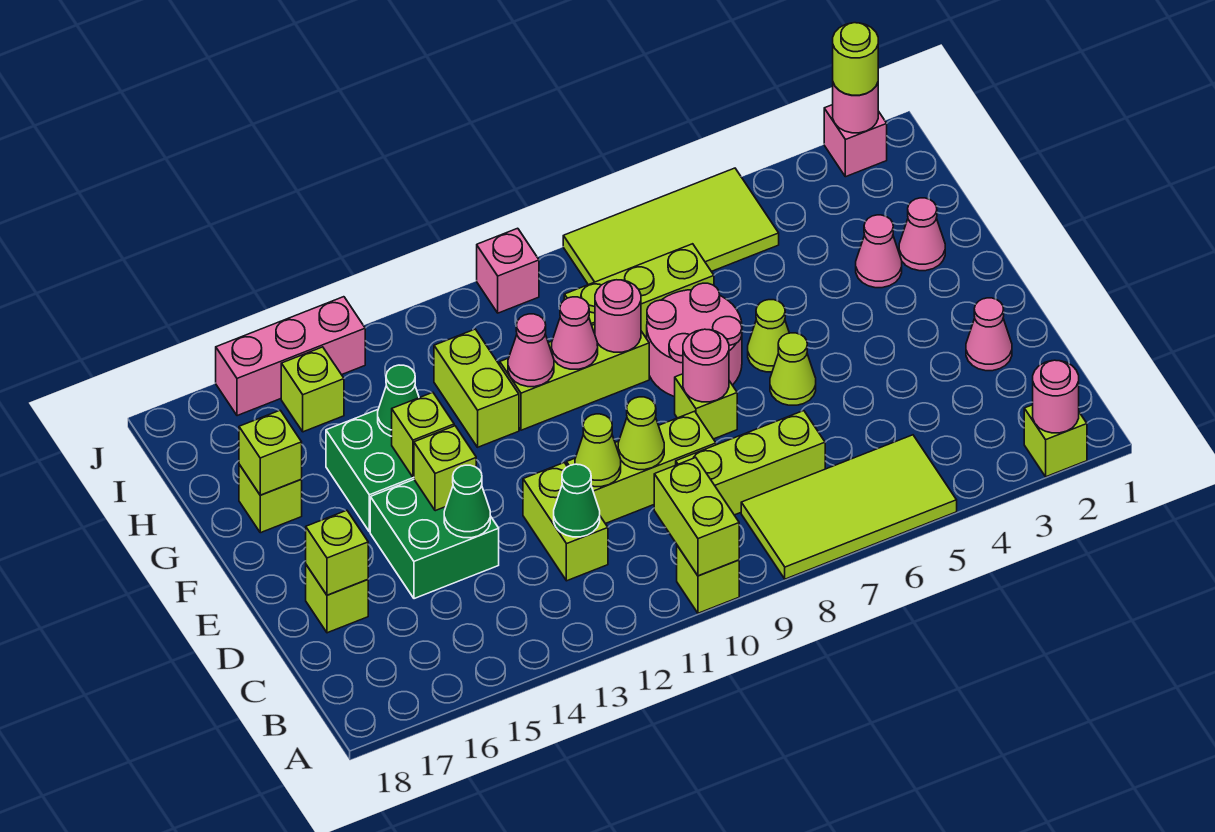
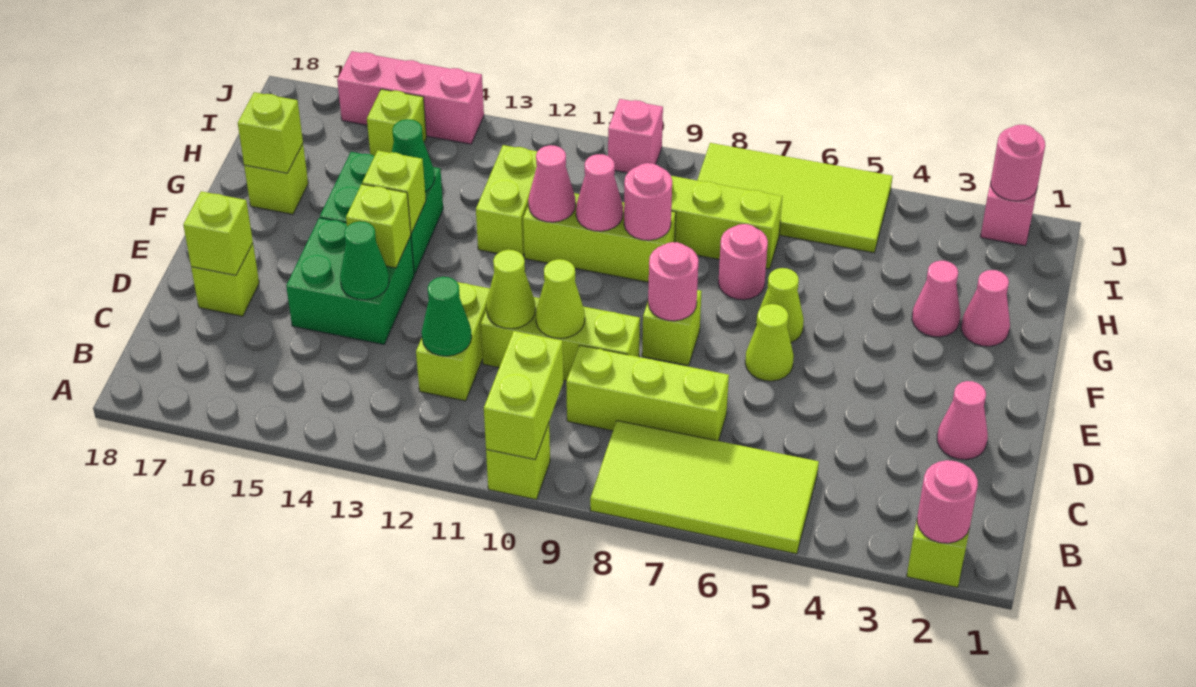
pink 2x2 round brick [647,283,742,397] -> pink 1x1 round brick [718,224,768,300]
lime 1x1 round brick [833,23,878,95] -> none

